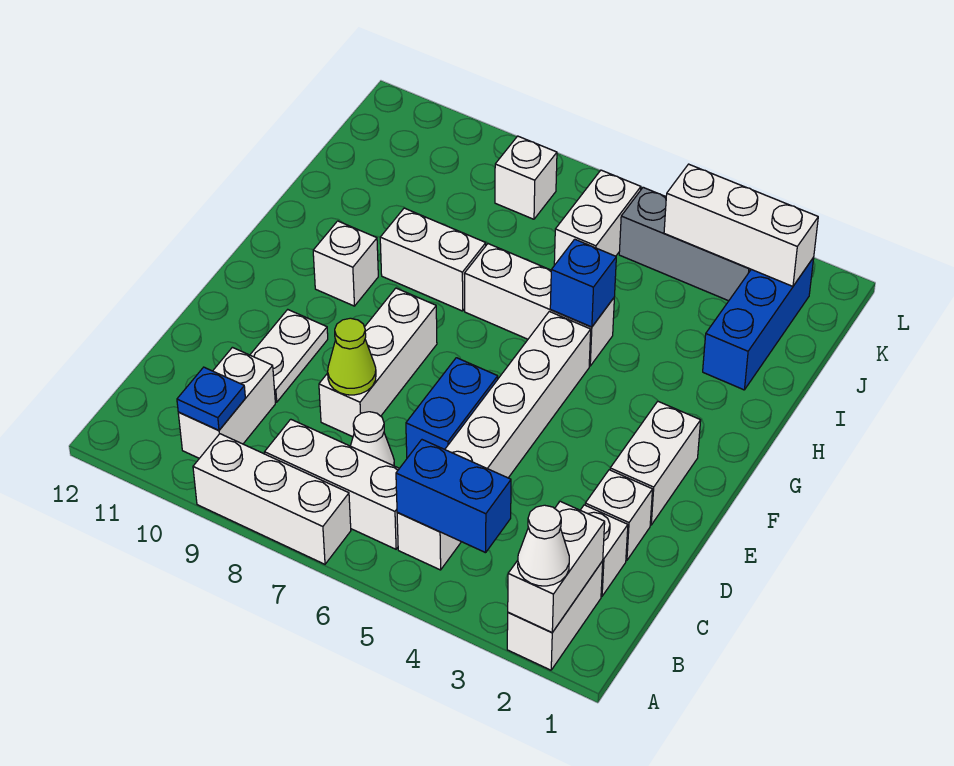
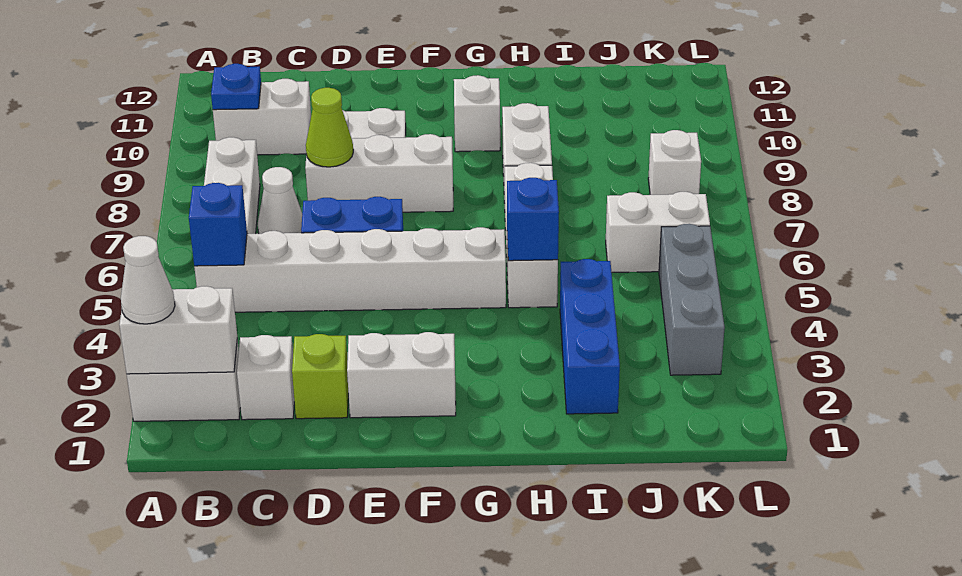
white 1x3 brick [193,434,351,564] -> none
blue 1x2 brick [396,440,511,553] -> blue 1x1 brick [189,183,247,266]
white 1x1 brick [585,470,653,560] -> lime 1x1 brick [292,334,348,419]
blue 1x3 brick [703,257,814,390] -> blue 1x3 brick turned to [560,259,620,414]
white 1x3 brick [664,164,818,286] -> none

